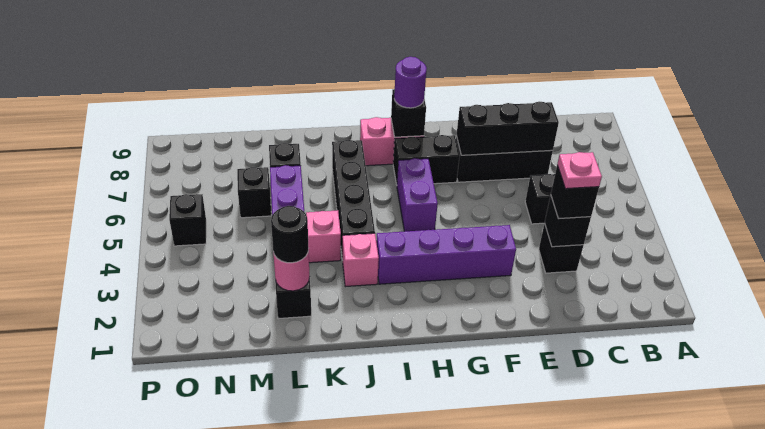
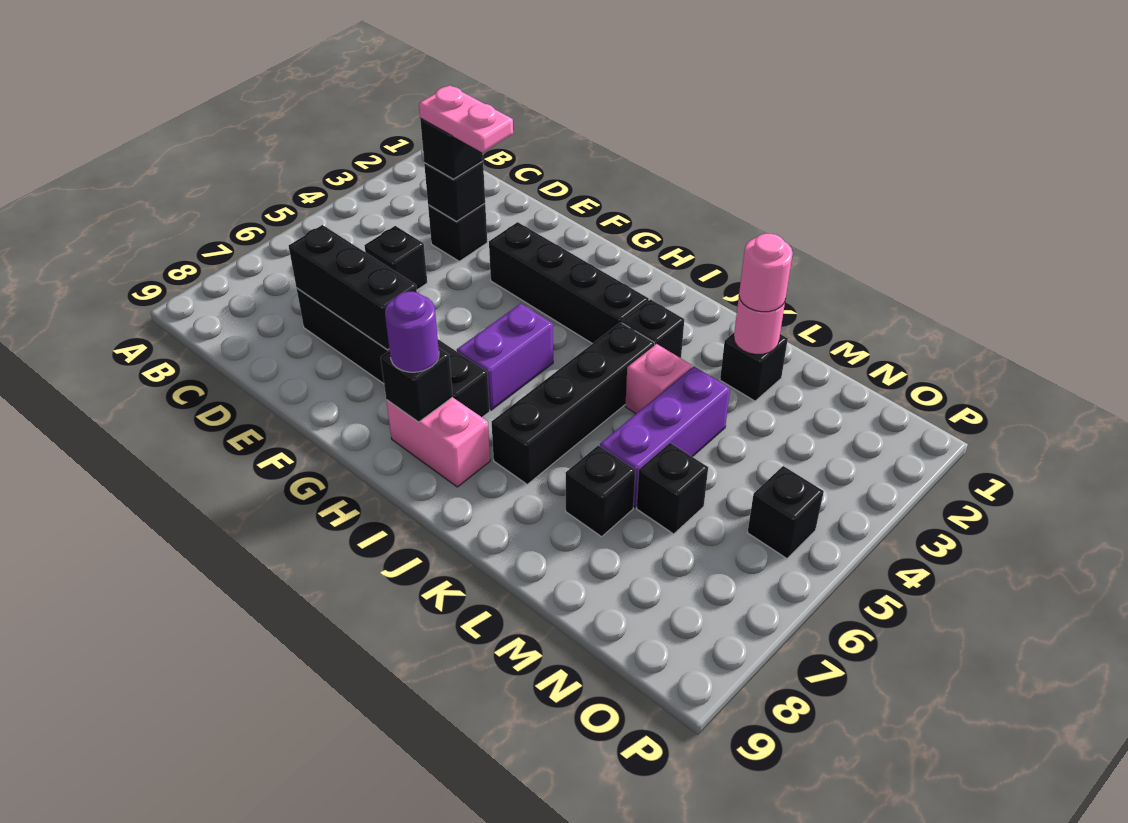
pink 1x1 plate [557,152,602,189] -> pink 1x2 plate [419,85,513,153]
purple 1x4 brick [376,225,516,284] -> black 1x4 brick [489,222,649,344]
pink 1x1 brick [343,233,379,287] -> black 1x1 brick [622,299,684,358]
black 1x1 round brick [271,206,309,263] -> pink 1x1 round brick [739,233,793,312]

